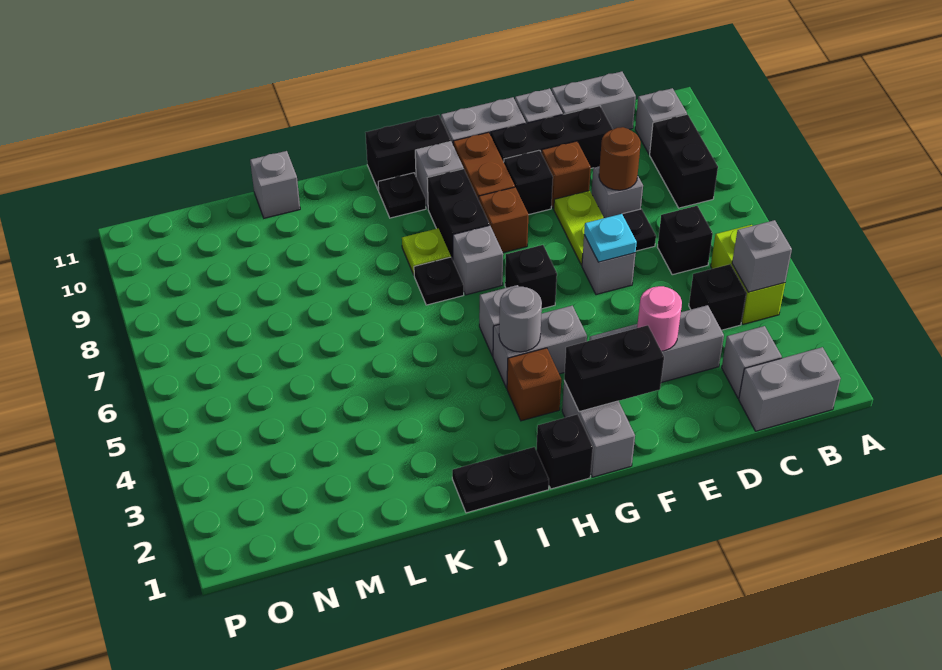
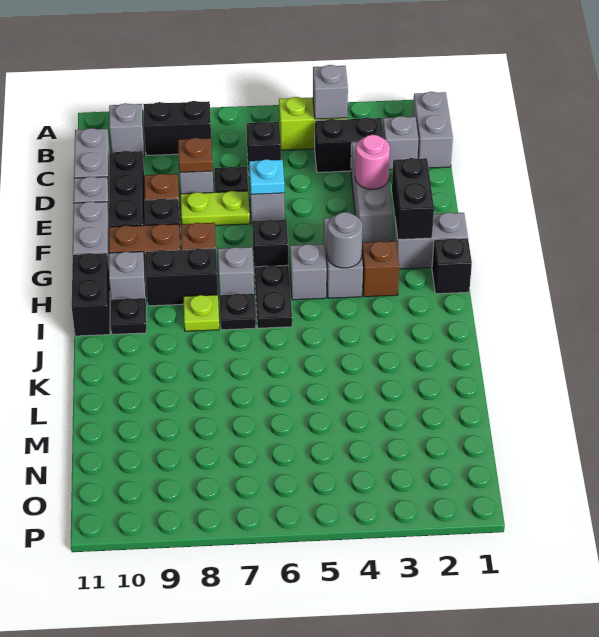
black 1x1 brick [689,264,746,330] -> black 1x2 brick [315,117,384,172]
brown 1x1 round brick [599,127,641,190] -> brown 1x1 plate [178,138,213,172]
black 1x2 plate [452,447,549,513] -> black 1x2 plate moved to [254,265,292,328]
grey 1x1 brick [250,151,300,218] -> none

